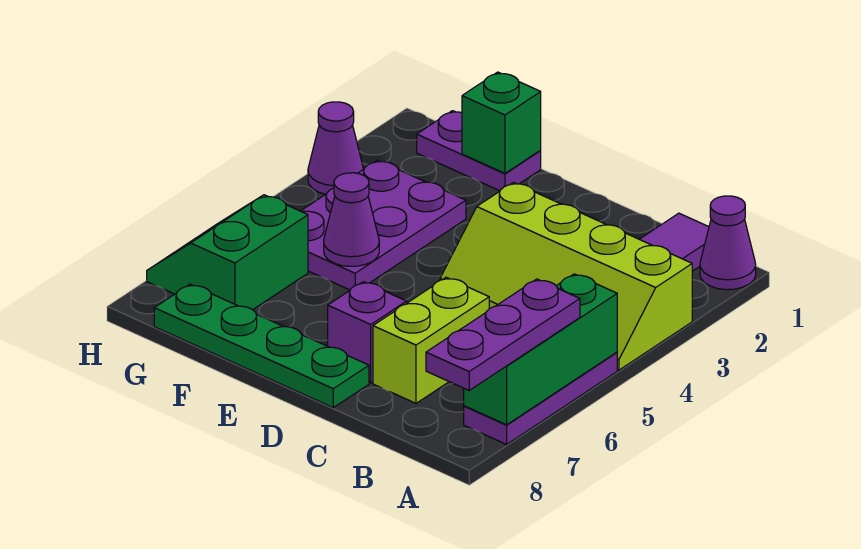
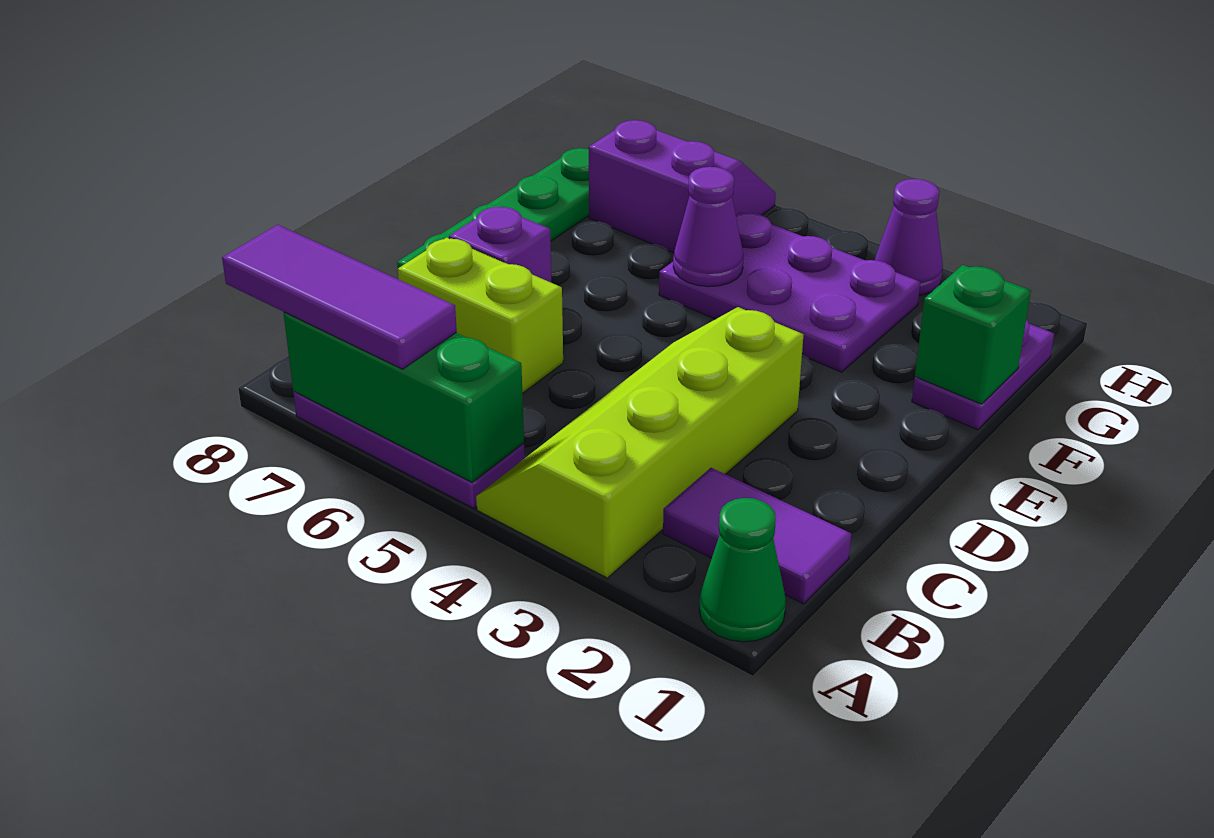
purple 1x1 cone [700,196,756,290] -> green 1x1 cone [699,498,786,642]
purple 1x3 plate [426,279,580,390] -> purple 1x3 tile [222,225,457,369]
green 2x2 slope [147,195,308,310] -> purple 2x2 slope [589,120,776,253]

